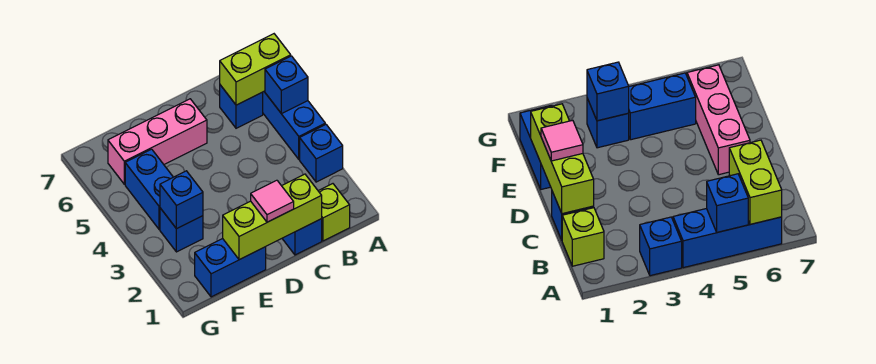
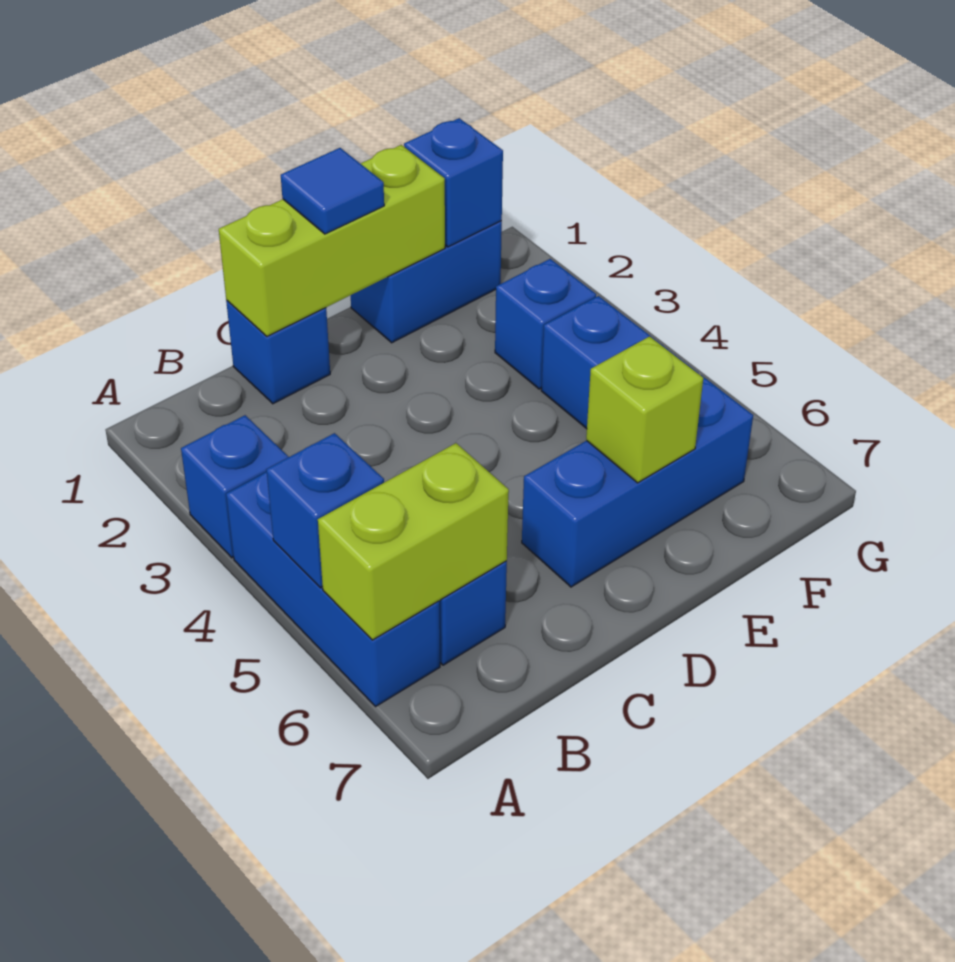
lime 1x1 brick [319,184,350,241] -> lime 1x1 brick moved to [586,336,703,483]
pink 1x1 tile [251,180,294,222] -> blue 1x1 tile [281,148,384,234]
pink 1x3 brick [108,99,207,184] -> blue 1x3 brick [522,375,753,587]
blue 1x1 brick [160,171,203,229] -> blue 1x1 brick moved to [404,118,503,247]

